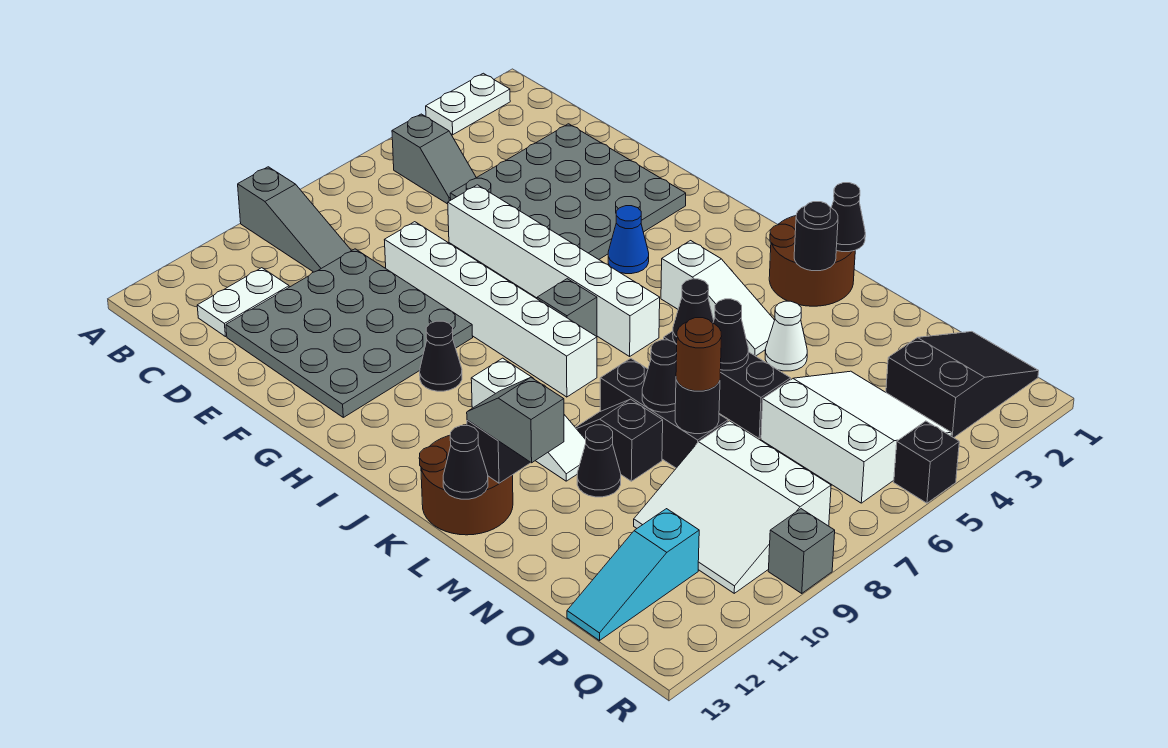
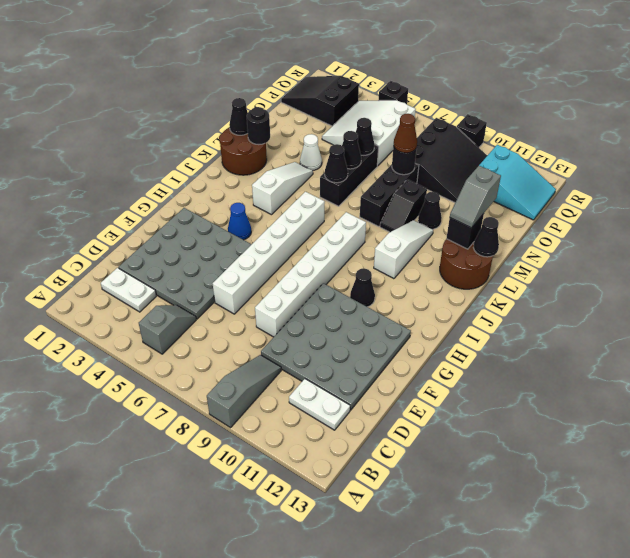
white 1x2 plate [426,73,510,135] -> white 1x2 plate moved to [101,268,156,312]
grey 1x1 brick [537,279,597,337] -> none
black 1x1 cone [642,340,677,412] -> black 1x1 cone moved to [356,118,374,155]
brown 1x1 round brick [676,318,722,391] -> brown 1x1 cone [394,114,417,153]
white 3x3 slope [634,421,831,593] -> black 3x3 slope [415,118,487,203]
cyan 1x3 slope [567,509,699,641] -> cyan 2x3 slope [479,145,556,220]
grey 1x1 brick [768,509,835,593] -> black 1x1 brick [457,114,487,147]

